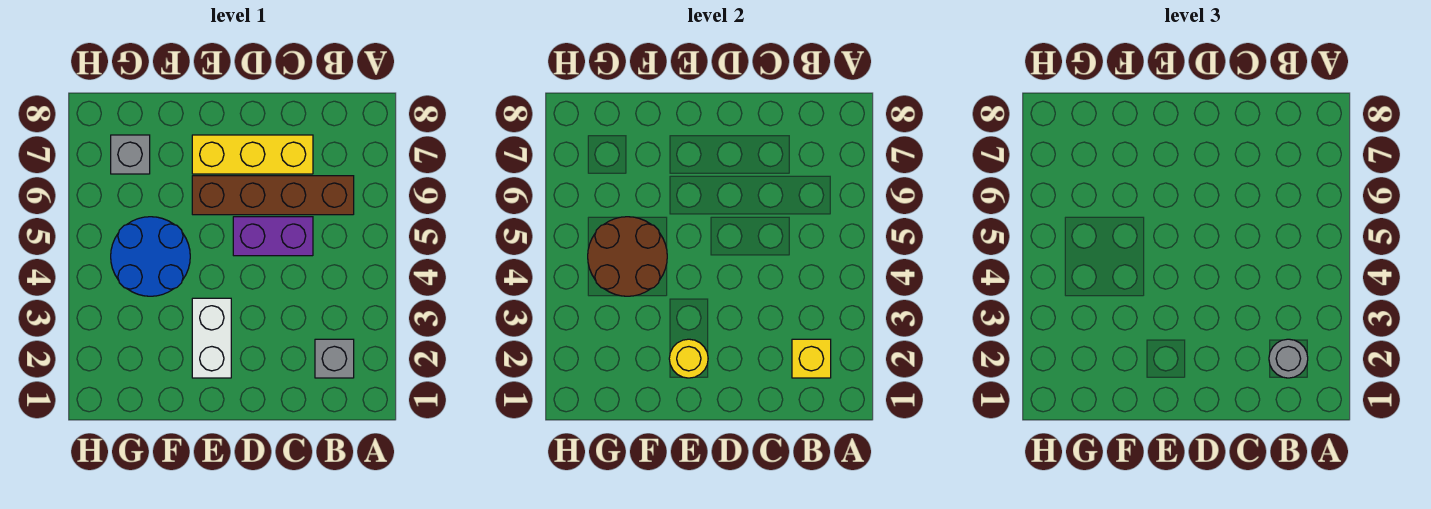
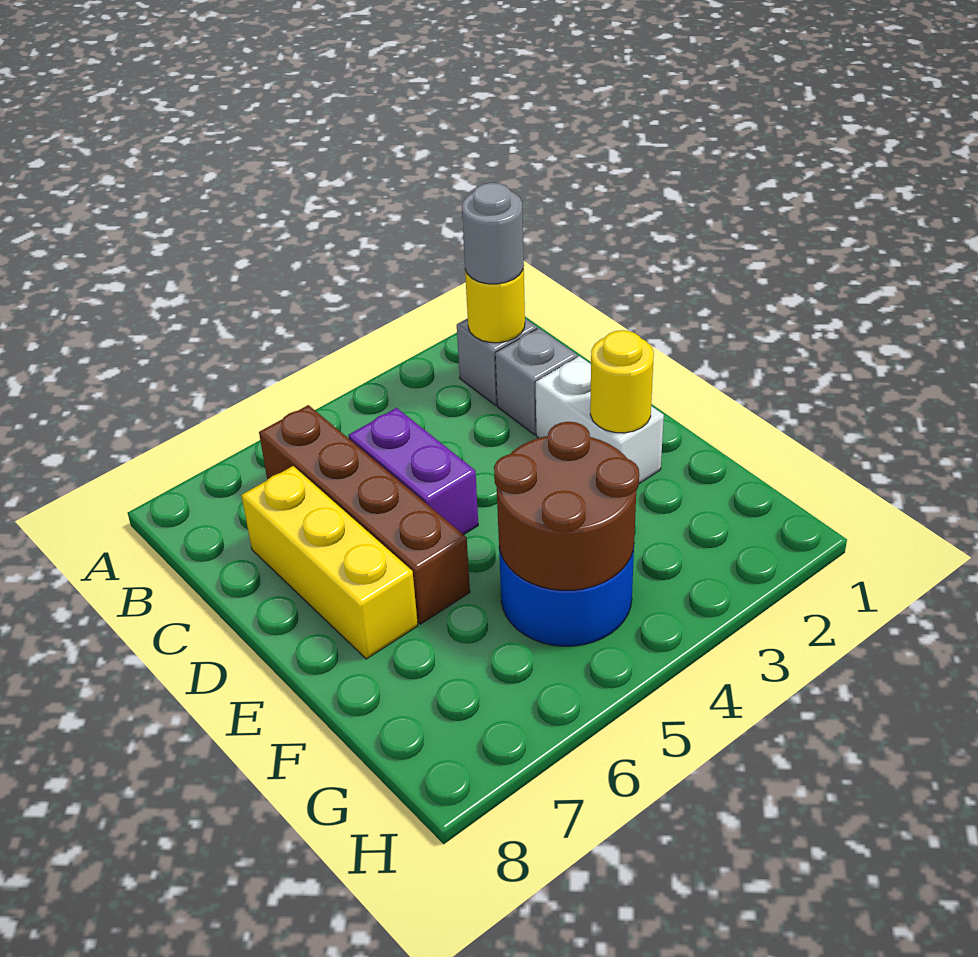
yellow 1x1 brick [792,339,831,378] -> yellow 1x1 round brick [465,267,525,343]
white 1x2 brick [192,298,231,378] -> white 1x2 brick turned to [536,356,664,484]
grey 1x1 brick [111,135,150,174] -> grey 1x1 brick moved to [495,328,577,435]

